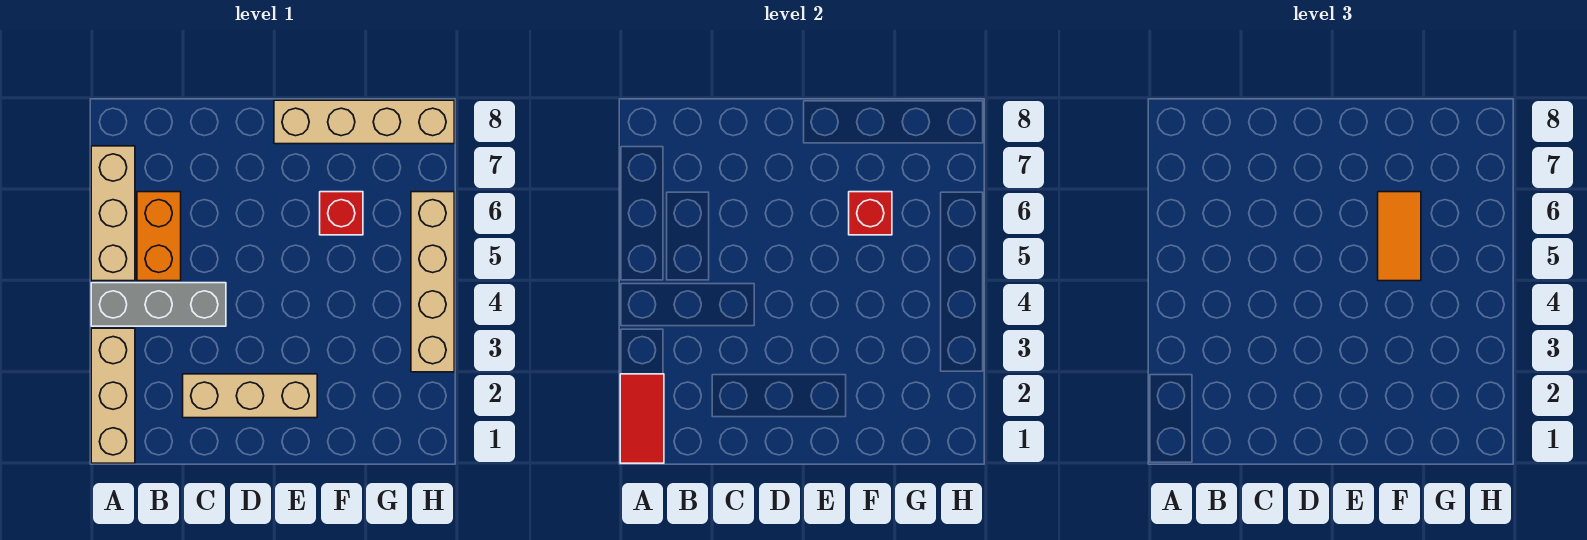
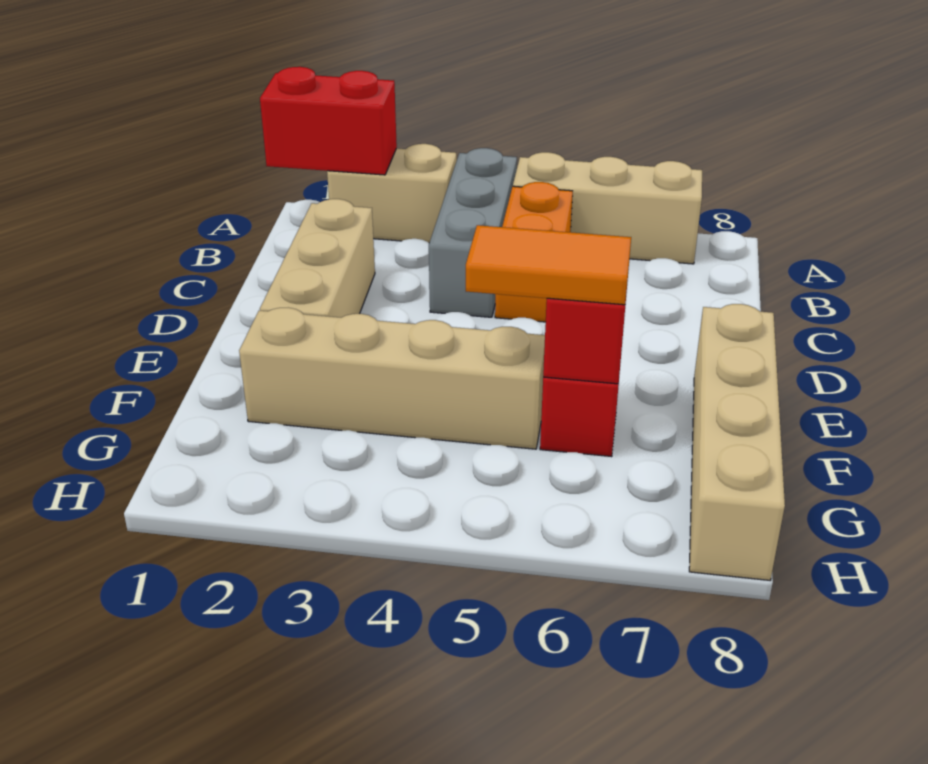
tan 1x3 brick [91,328,135,463] -> tan 1x2 brick [327,144,457,243]
red 1x2 tile [620,374,664,463] -> red 1x2 brick [260,67,397,175]
orange 1x2 brick [137,192,181,281] -> orange 1x2 brick turned to [495,182,573,322]
tan 1x4 brick [411,192,454,372] -> tan 1x4 brick moved to [239,308,545,449]

